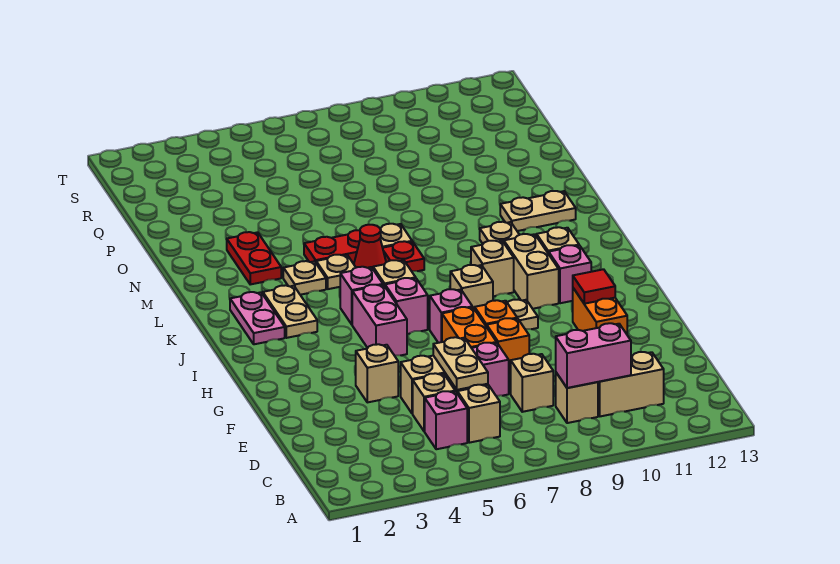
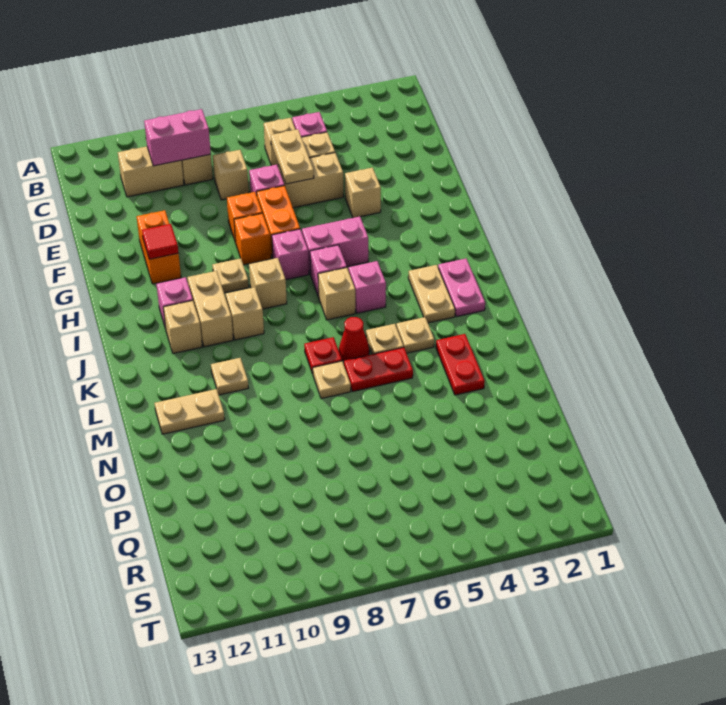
pink 1x2 brick [352,285,407,355] -> pink 1x2 brick turned to [302,217,368,274]

